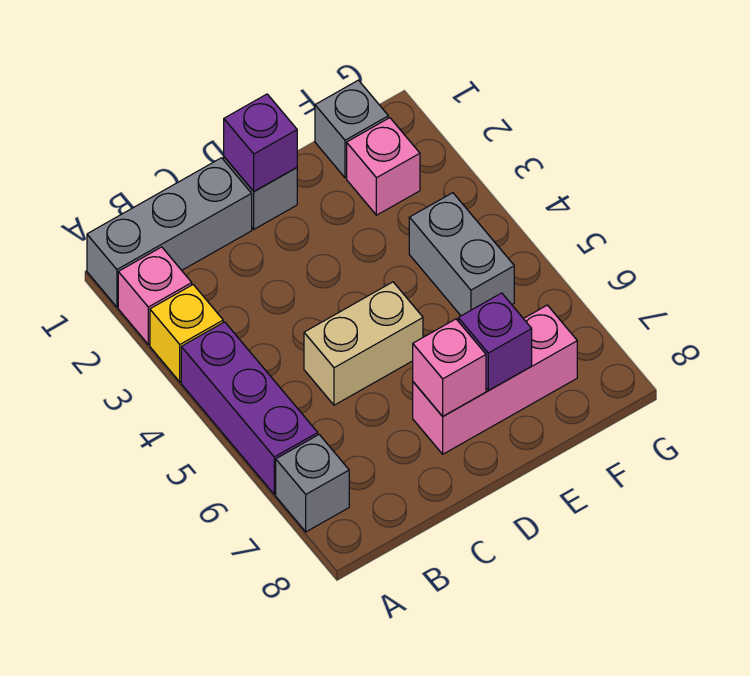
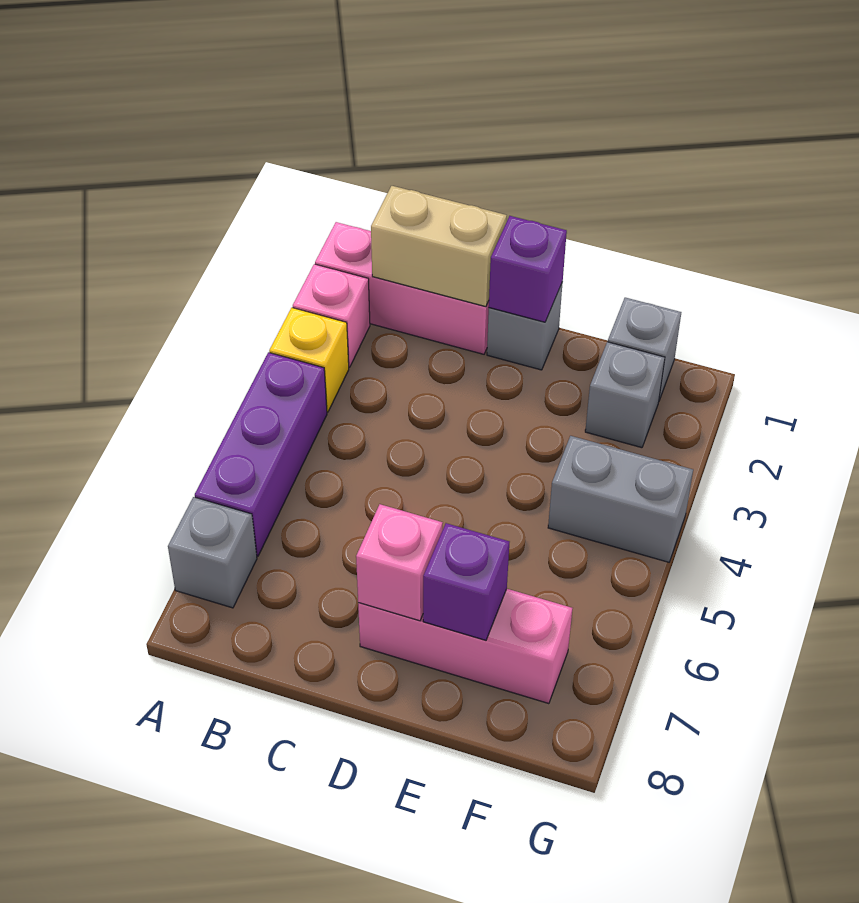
grey 1x3 brick [87,158,252,307] -> pink 1x3 brick [315,222,489,354]
tan 1x2 brick [304,282,423,405] -> tan 1x2 brick moved to [371,186,507,307]
pink 1x1 brick [347,118,420,215] -> grey 1x1 brick [585,342,665,448]
grey 1x2 brick [409,193,514,316] -> grey 1x2 brick turned to [548,436,693,562]

